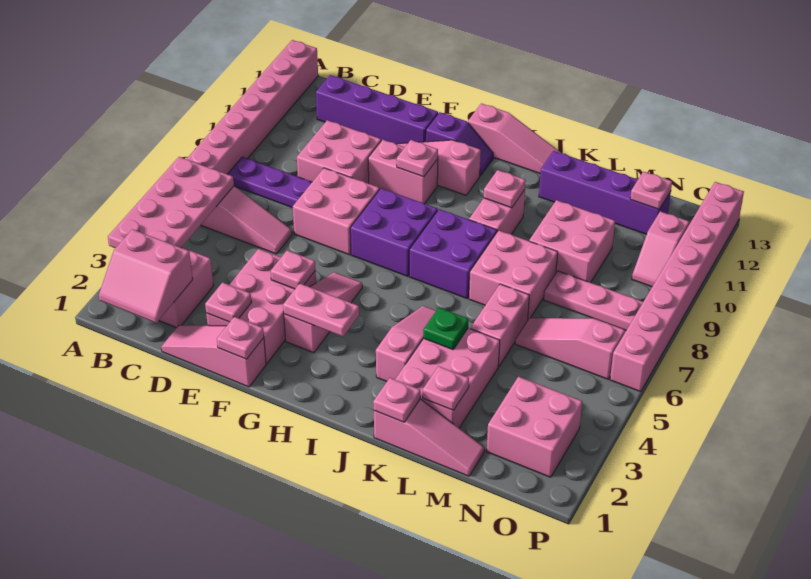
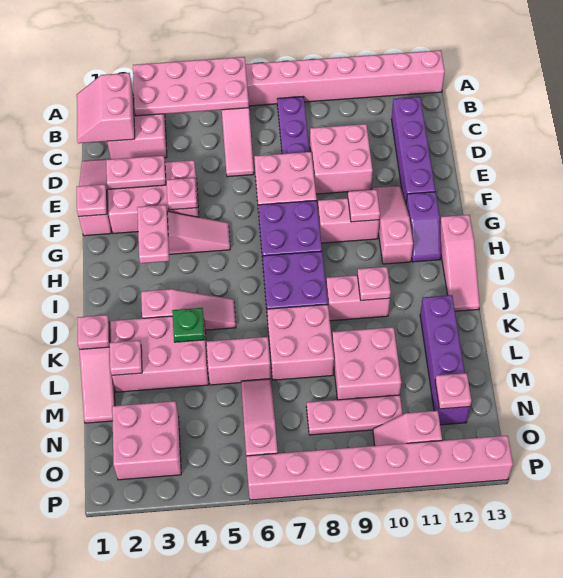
pink 1x1 plate [205,283,252,322] -> pink 1x2 plate [106,156,166,189]
pink 1x2 brick [368,140,438,204] -> pink 1x2 brick turned to [318,198,379,243]
pink 1x3 plate [544,271,643,330] -> pink 1x3 plate turned to [306,395,403,435]

